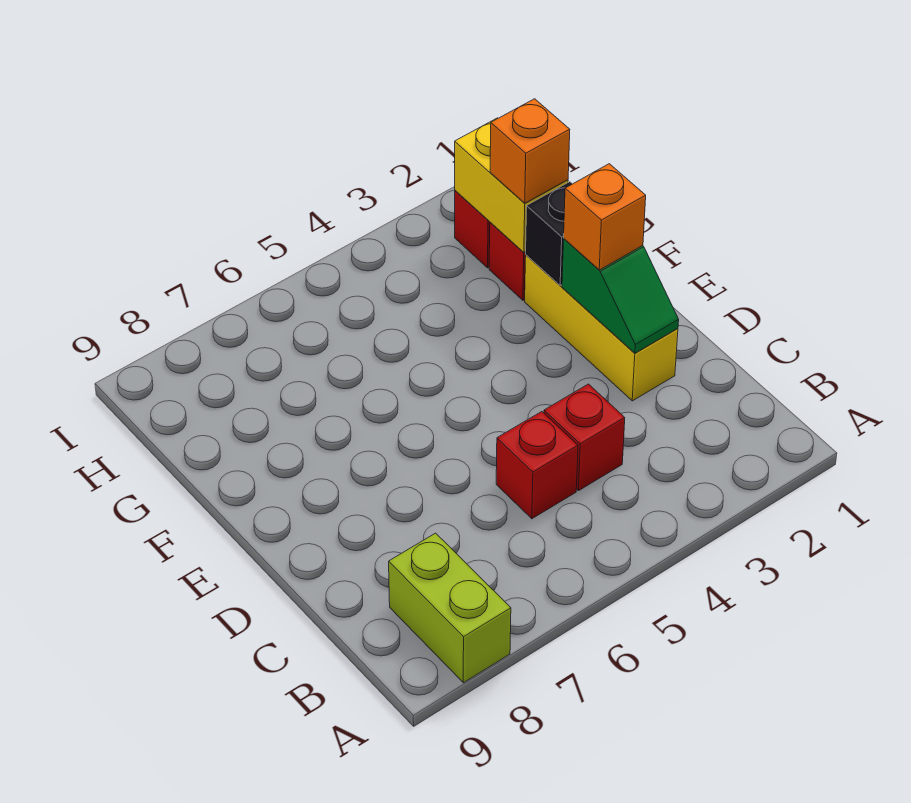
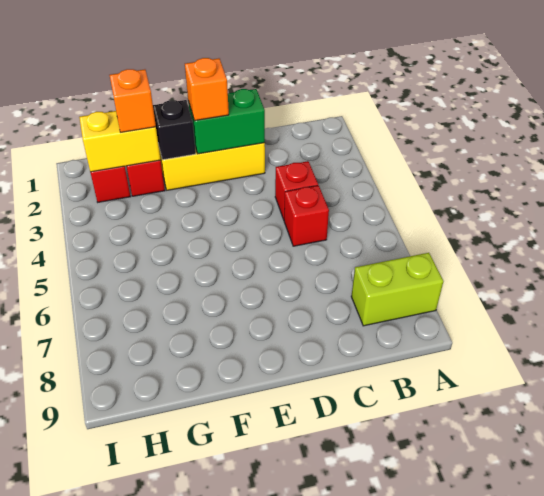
green 1x2 slope [562,239,679,353] -> green 1x2 brick [188,89,265,154]

